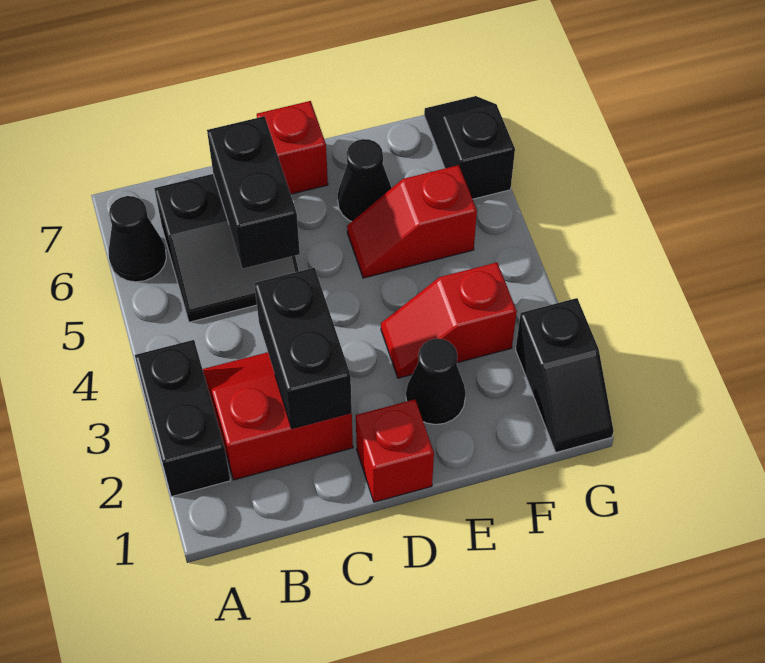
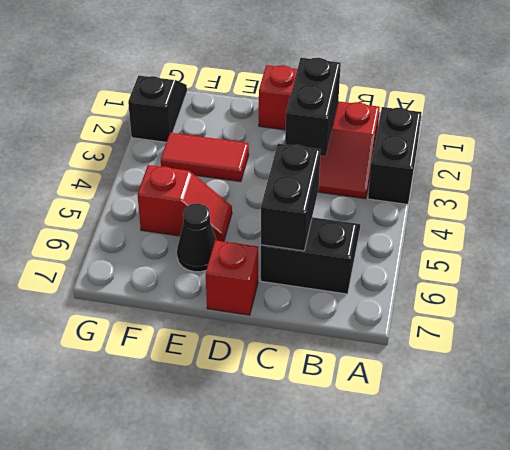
black 1x1 cone [109,196,166,282] -> none
black 1x1 cone [406,339,466,425] -> none
red 1x2 slope [381,263,517,378] -> red 1x2 tile [161,133,249,182]
black 1x2 slope [424,96,515,199] -> none

